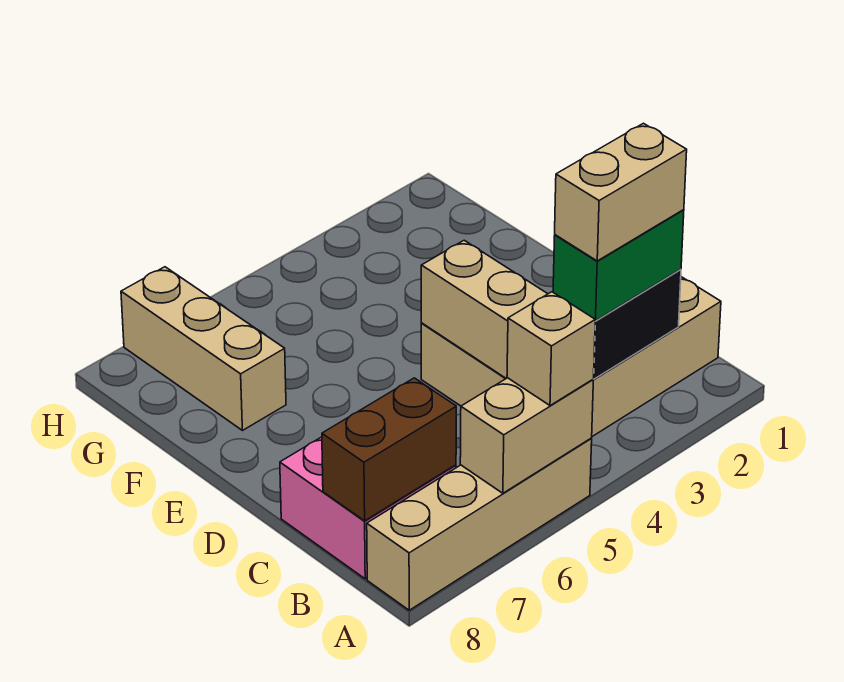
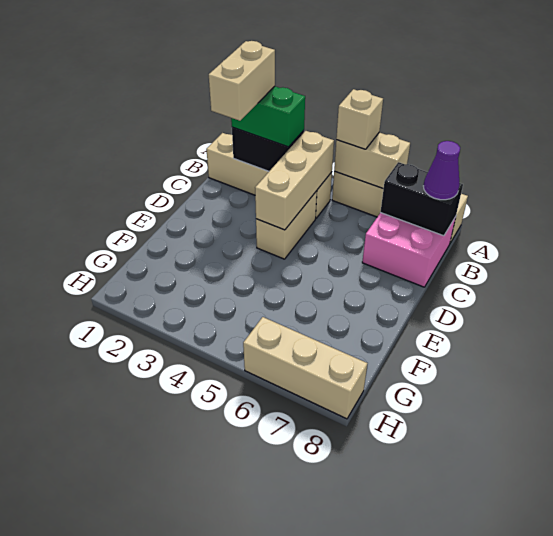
tan 1x2 brick [555,123,687,261] -> tan 1x2 brick turned to [209,41,275,121]
brown 1x2 brick [322,378,456,521] -> black 1x2 brick [380,162,463,236]
none -> purple 1x1 cone [424,141,460,200]
tan 1x3 brick [121,267,286,431] -> tan 1x3 brick turned to [243,317,368,419]

